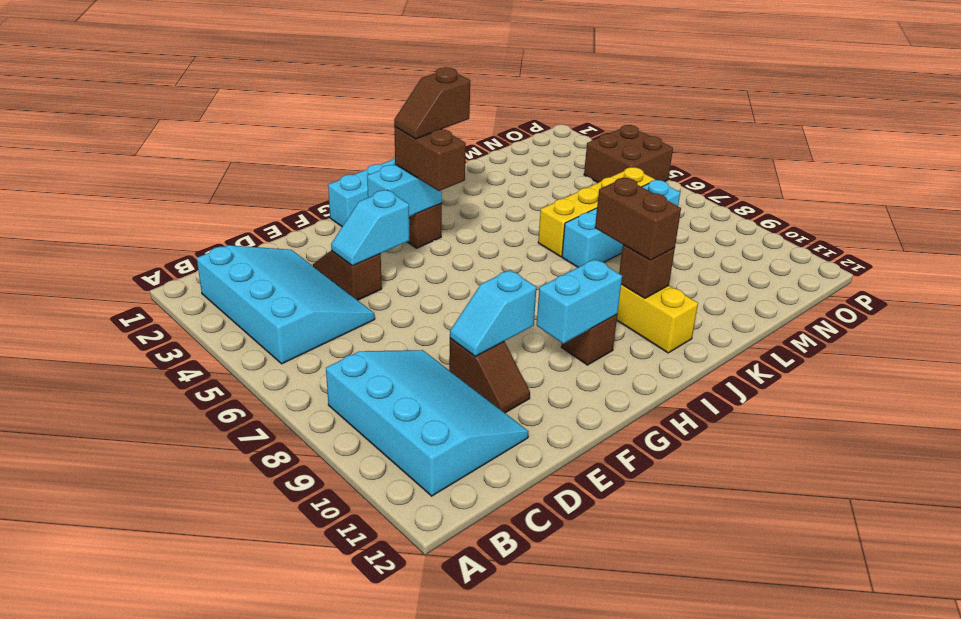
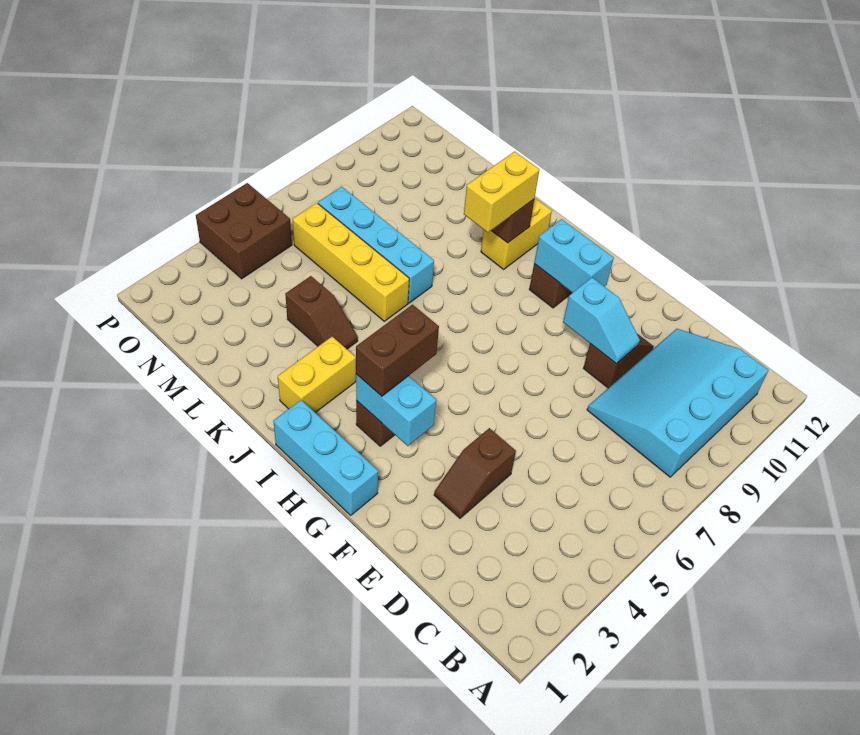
cyan 3x4 slope [197,245,375,364] -> none
cyan 1x2 slope [331,190,409,266] -> none
brown 1x2 slope [394,67,470,139] -> brown 1x2 slope moved to [285,276,358,349]
none -> yellow 1x2 brick [278,337,356,413]
brown 1x2 brick [595,178,681,260] -> yellow 1x2 brick [464,151,539,233]

